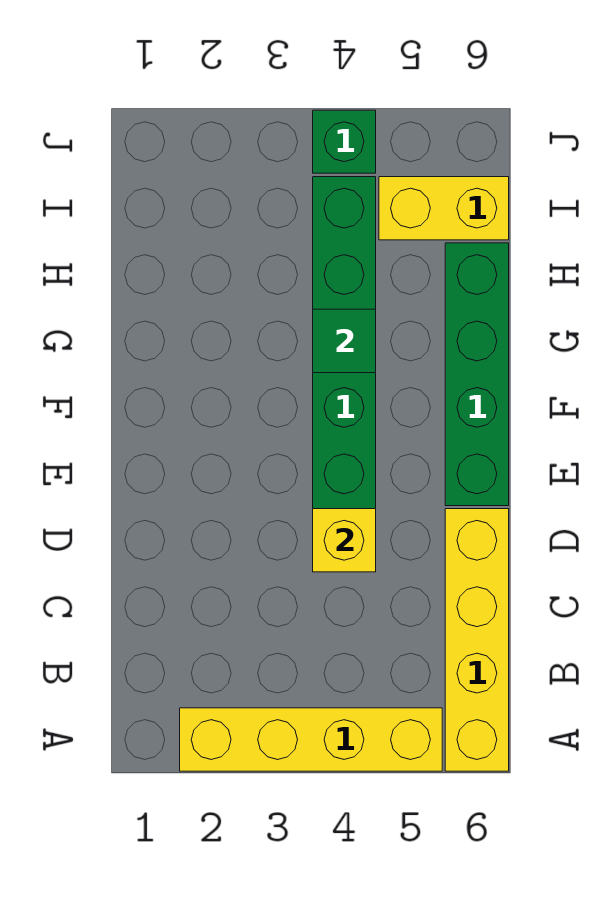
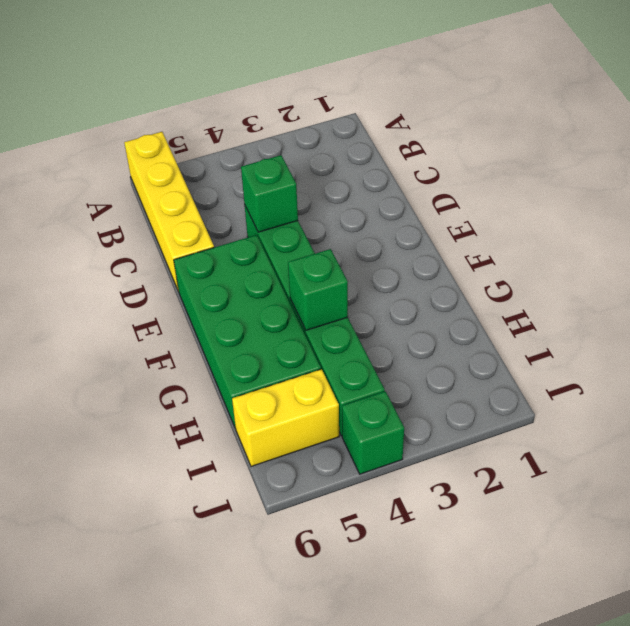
yellow 1x4 brick [180,708,442,771] -> none
yellow 1x1 brick [313,509,376,572] -> green 1x1 brick [241,155,298,232]
green 1x4 brick [445,243,509,506] -> green 2x4 brick [174,235,321,428]
green 1x1 tile [313,309,376,373] -> green 1x1 brick [288,249,348,330]

